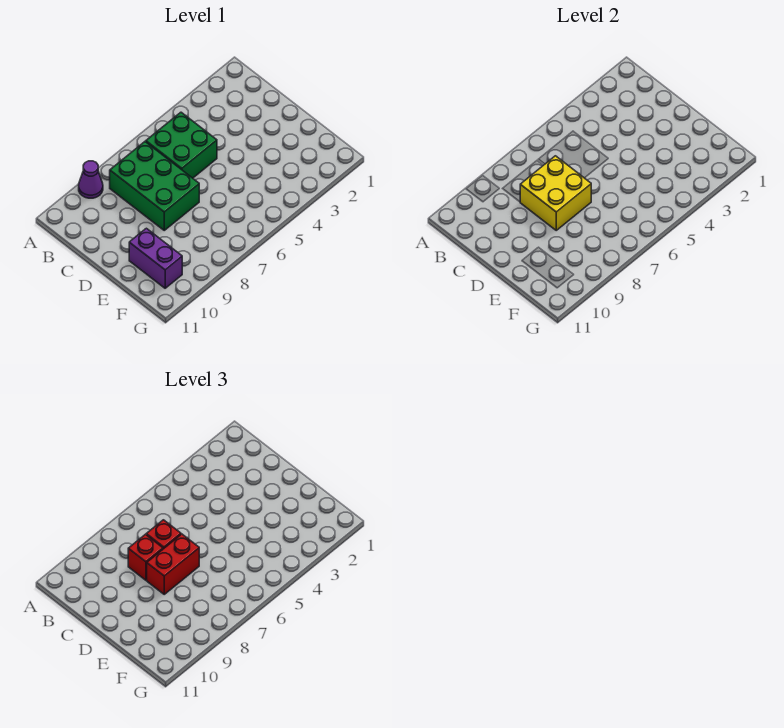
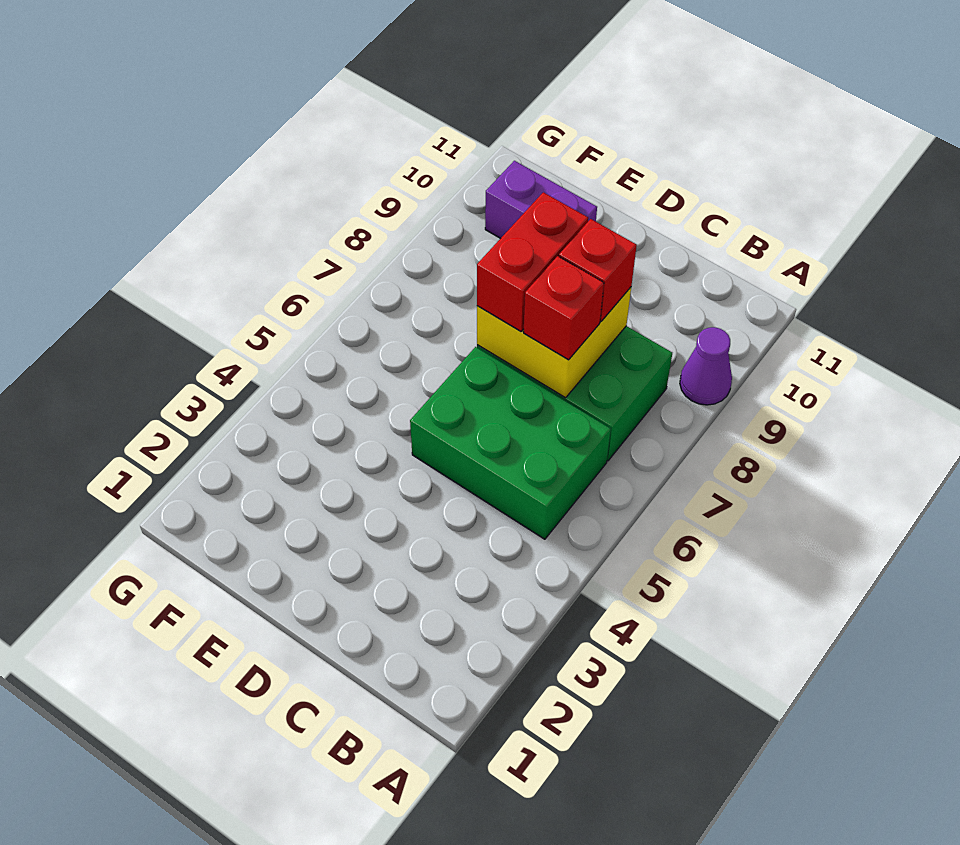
green 2x2 brick [146,112,217,178] -> green 2x3 brick [410,347,611,539]

